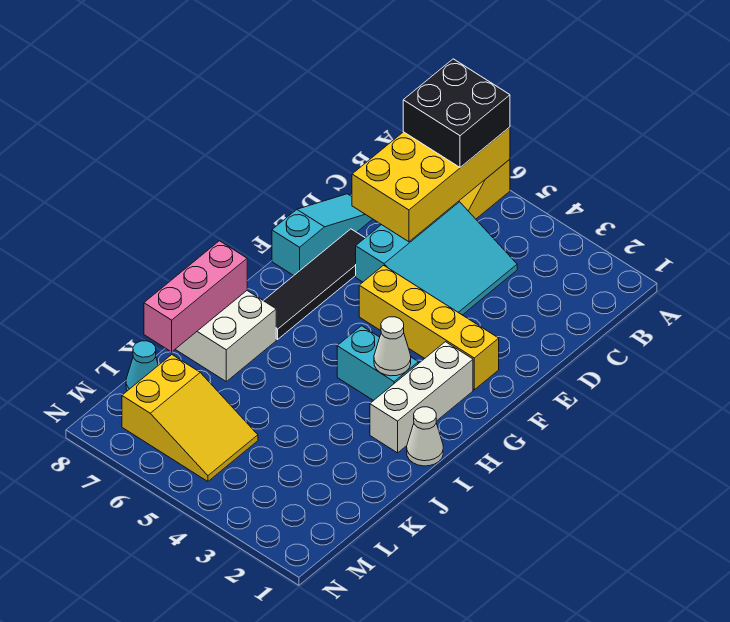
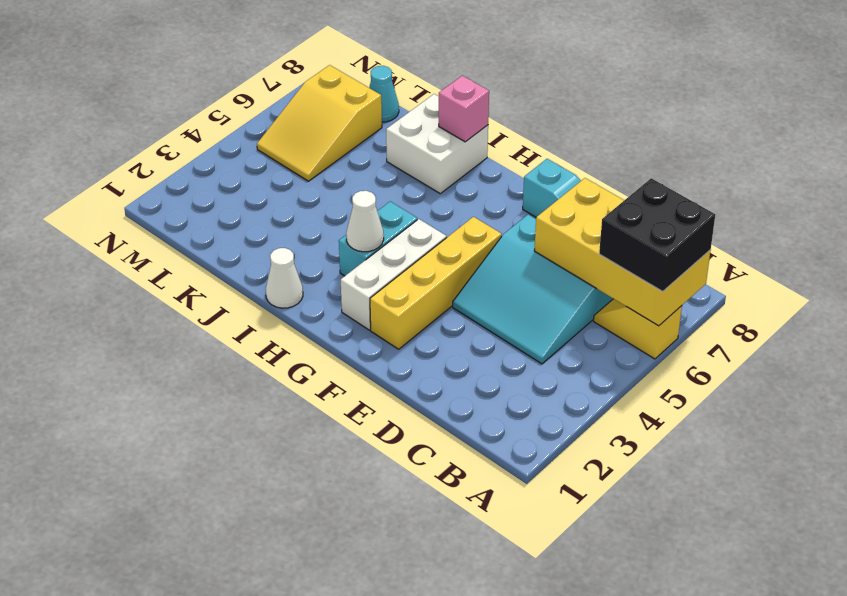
black 1x4 tile [264,229,365,340] -> none
white 1x3 brick [370,342,473,453] -> white 1x3 brick turned to [341,219,447,330]
pink 1x3 brick [144,241,247,352] -> pink 1x1 brick [439,76,489,142]

